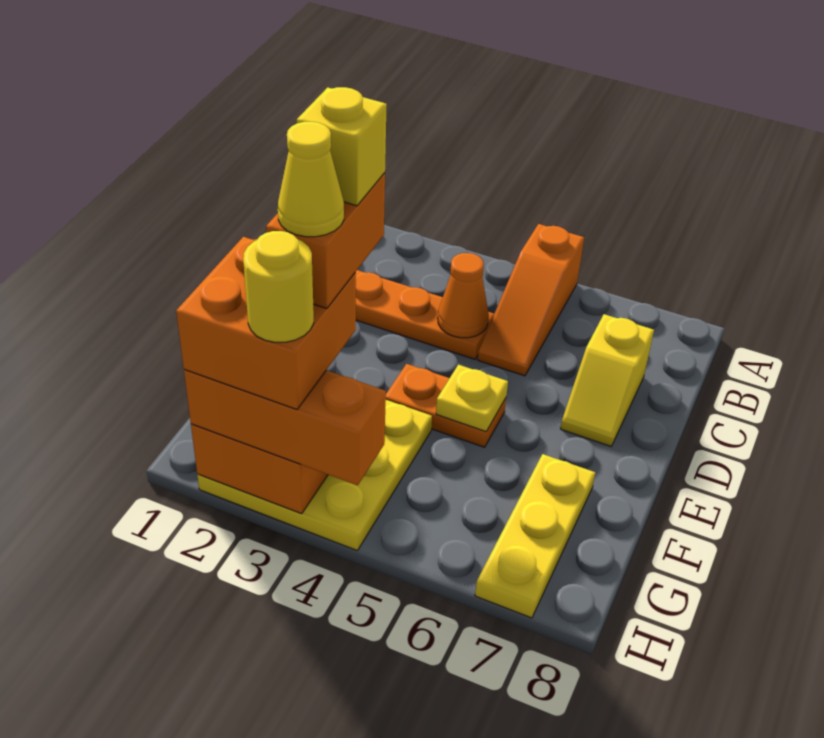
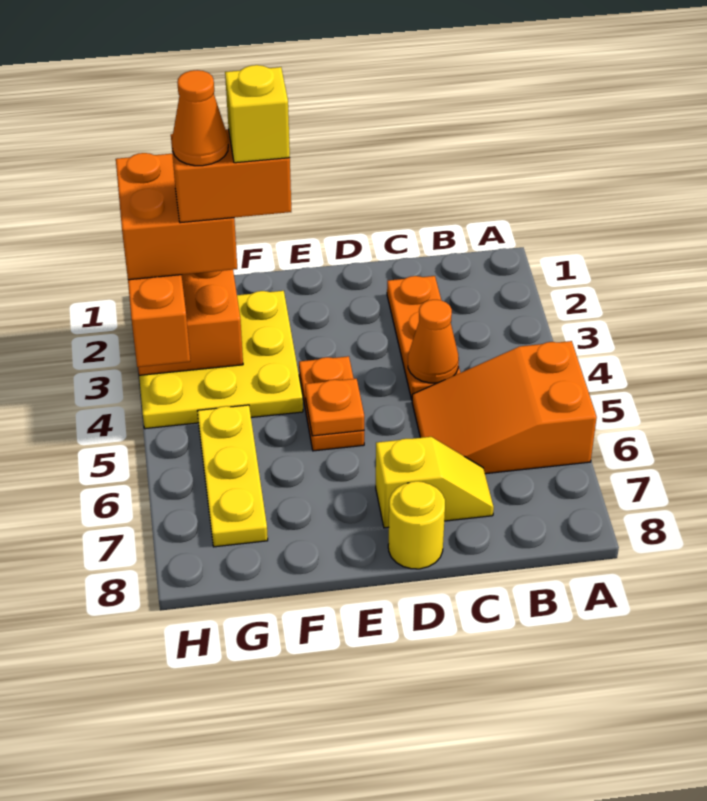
orange 1x3 slope [478,224,584,376] -> orange 2x3 slope [412,341,597,474]
yellow 1x2 slope [561,314,654,446] -> yellow 1x2 slope turned to [376,437,494,528]
yellow 1x1 plate [436,365,508,431] -> orange 1x1 plate [305,379,364,436]
yellow 1x3 plate [475,454,595,618] -> yellow 1x3 plate turned to [198,405,268,547]
yellow 1x1 cone [278,122,344,237] -> orange 1x1 cone [172,70,228,166]
yellow 1x1 round brick [243,231,314,342] -> yellow 1x1 round brick moved to [388,481,445,569]

